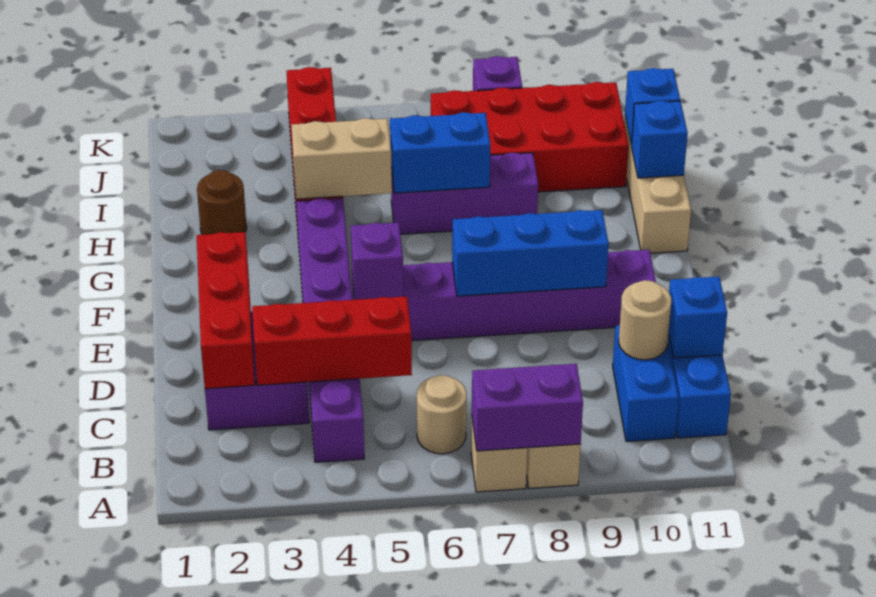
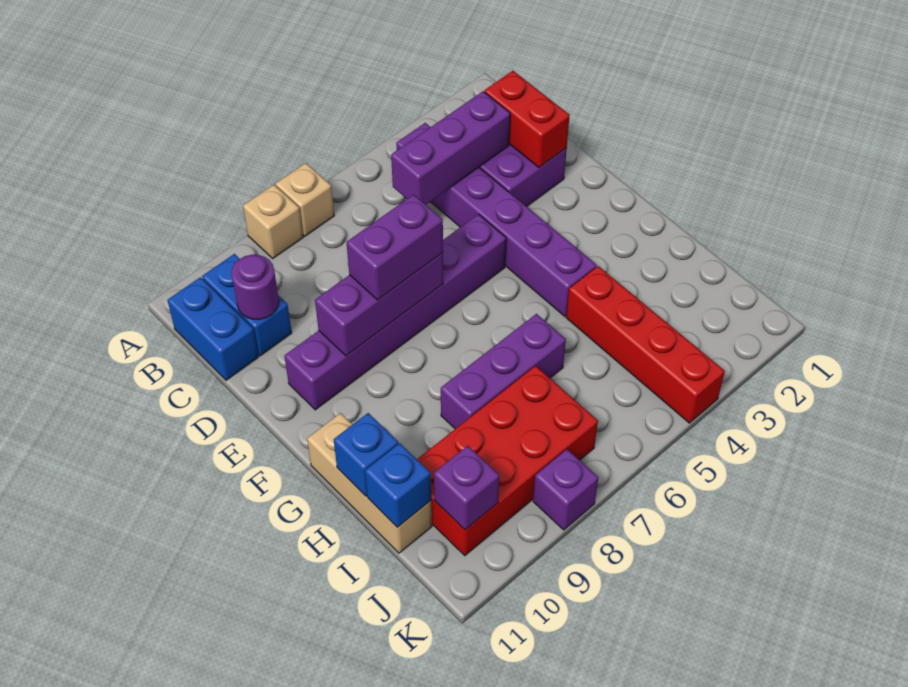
purple 1x2 brick [472,364,583,451] -> purple 1x2 brick moved to [346,195,443,300]
tan 1x1 round brick [417,375,467,454] -> none
red 1x3 brick [197,232,255,389] -> red 1x2 brick [484,71,570,168]
red 1x3 brick [252,296,412,385] -> purple 1x3 brick [391,91,510,204]
tan 1x1 round brick [619,280,671,360] -> purple 1x1 round brick [231,255,279,320]
blue 1x1 brick [669,277,727,358] -> none
purple 1x1 brick [351,223,404,300] -> purple 1x1 brick moved to [434,446,499,530]
blue 1x3 brick [452,210,609,296] -> purple 1x3 brick [315,253,443,356]
brown 1x1 round brick [197,170,247,235] -> none
tan 1x2 brick [292,118,392,199] -> none
blue 1x2 brick [390,112,490,193] -> none

